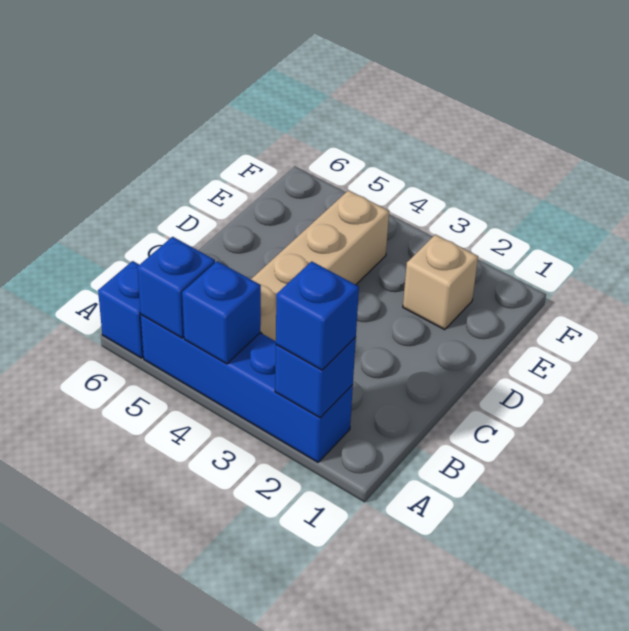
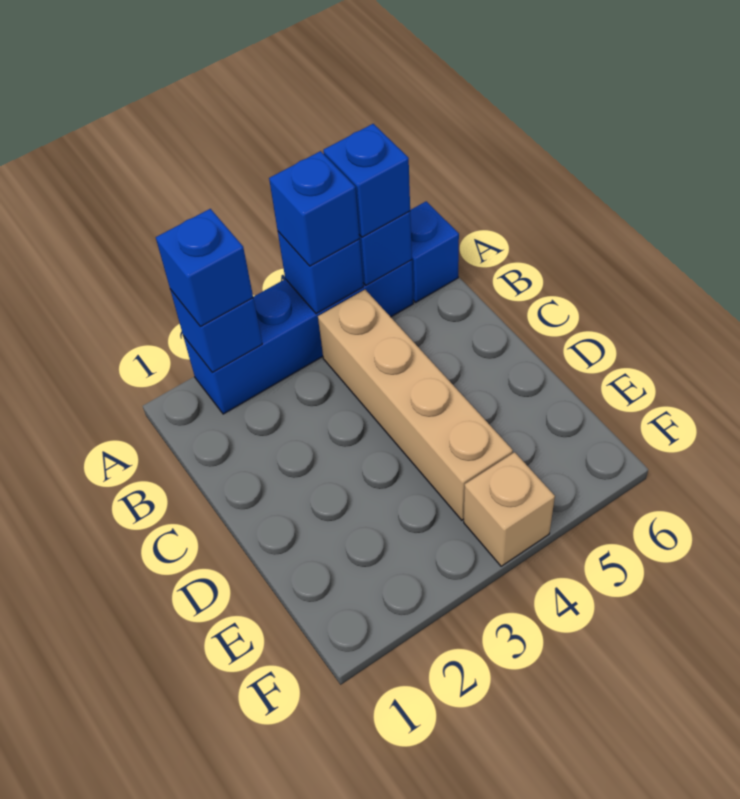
none -> blue 1x1 brick [269,151,359,266]
none -> blue 1x1 brick [323,124,410,237]
tan 1x1 brick [403,235,478,330] -> tan 1x1 brick moved to [464,452,555,566]

